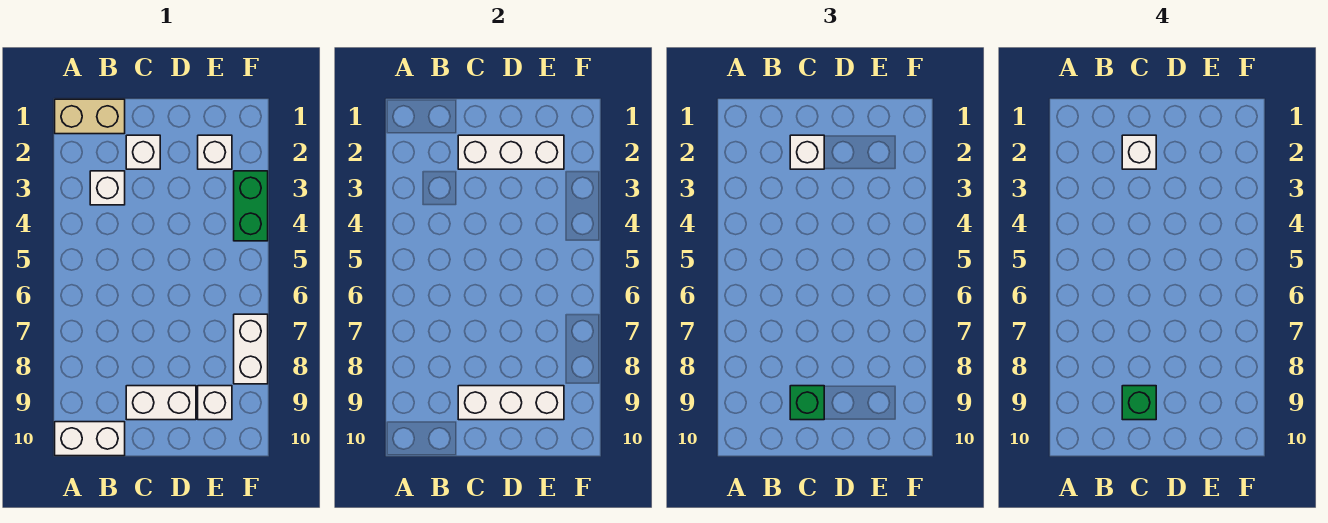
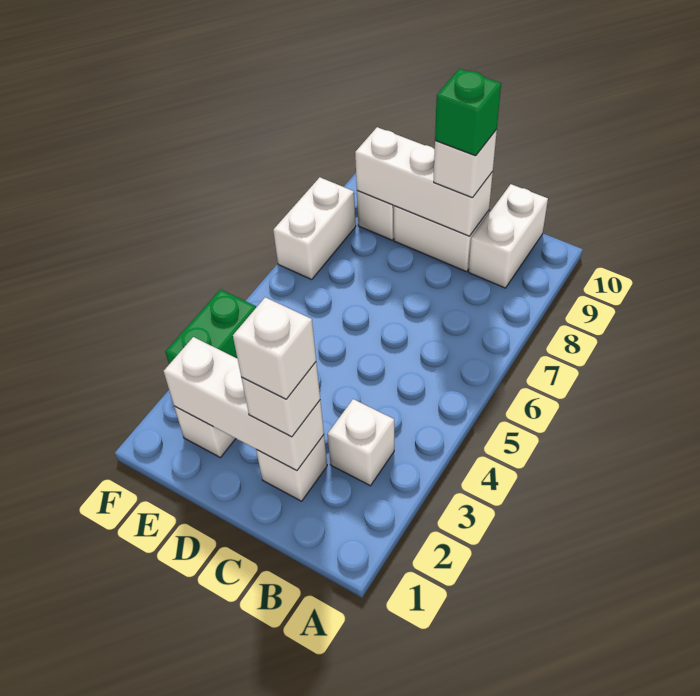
tan 1x2 brick [55,99,125,134] -> none
white 1x2 brick [55,422,125,456] -> white 1x2 brick turned to [469,184,548,288]
green 1x1 brick [790,386,824,420] -> white 1x1 brick [434,130,497,198]

